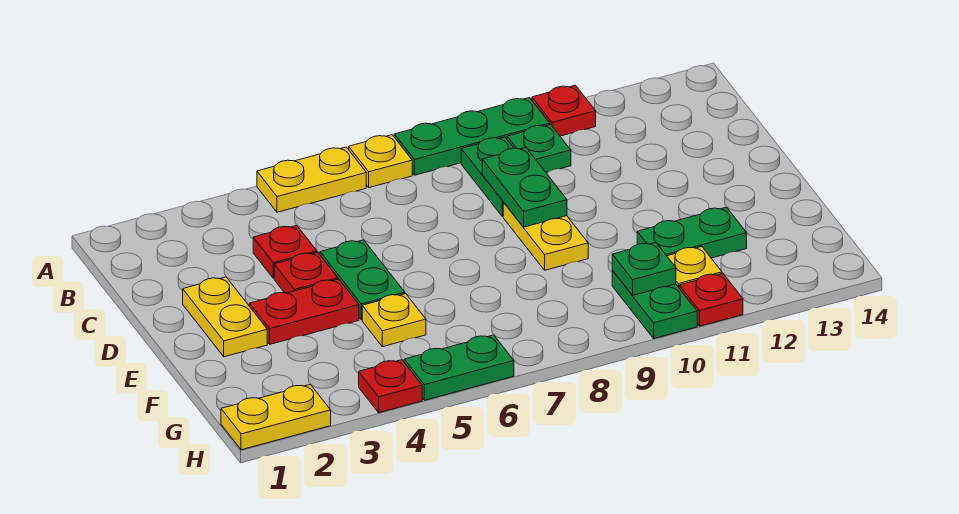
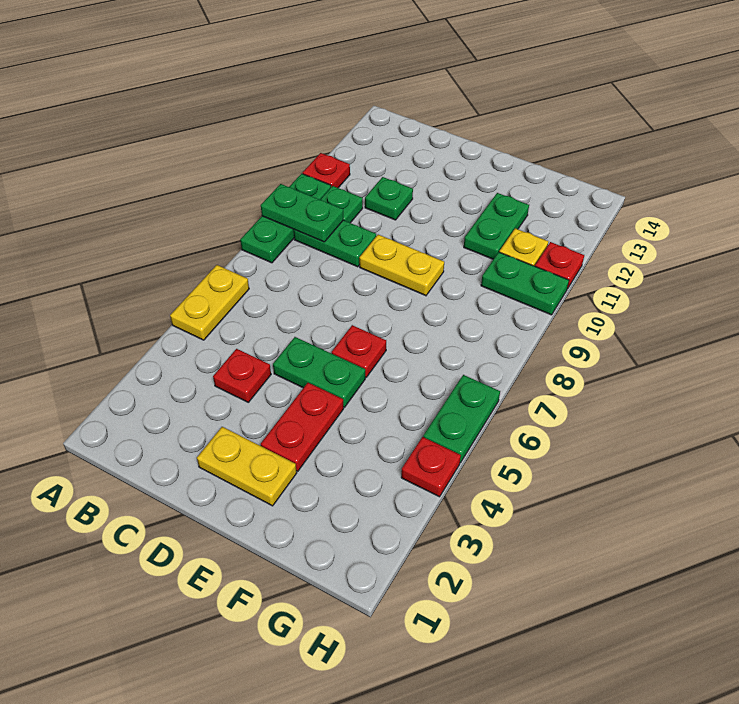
yellow 1x1 plate [349,135,412,188] -> none
green 1x2 plate [482,147,567,227] -> green 1x2 plate moved to [261,184,343,242]
red 1x1 plate [274,252,338,293] -> red 1x1 plate moved to [332,325,386,377]
yellow 1x1 plate [362,294,426,347] -> none
green 1x1 plate [612,243,676,295] -> green 1x1 plate moved to [365,177,413,220]
yellow 1x2 plate [221,384,331,450] -> none

